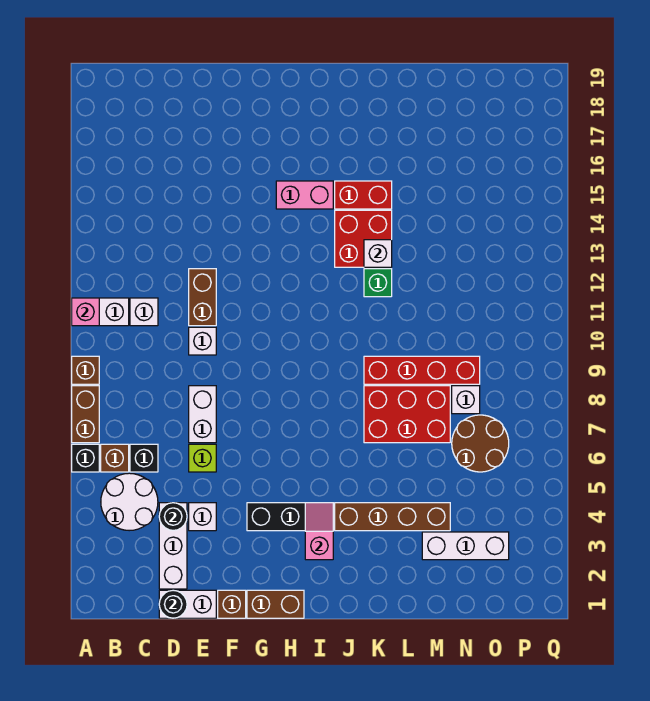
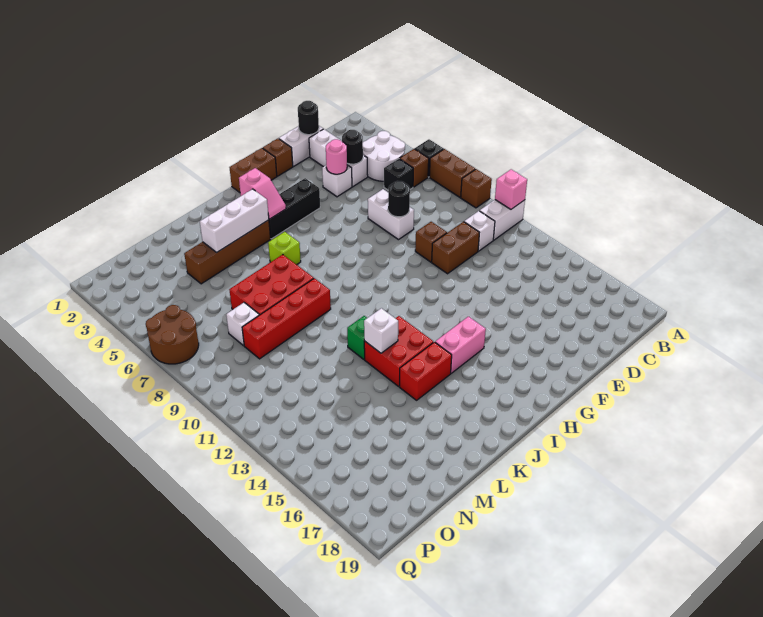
none -> pink 1x1 round brick [326,139,347,174]
lime 1x1 brick [189,444,216,472] -> lime 1x1 brick moved to [268,232,301,265]
none -> black 1x1 round brick [388,181,410,217]
white 1x1 brick [189,327,216,355] -> brown 1x1 brick [415,222,447,262]
brown 1x2 brick [189,269,216,326] -> brown 1x2 brick turned to [432,222,479,274]
white 1x3 brick [422,532,509,560] -> white 1x3 brick moved to [200,189,269,253]
brown 2x2 round brick [452,415,509,472] -> brown 2x2 round brick moved to [146,305,199,364]

